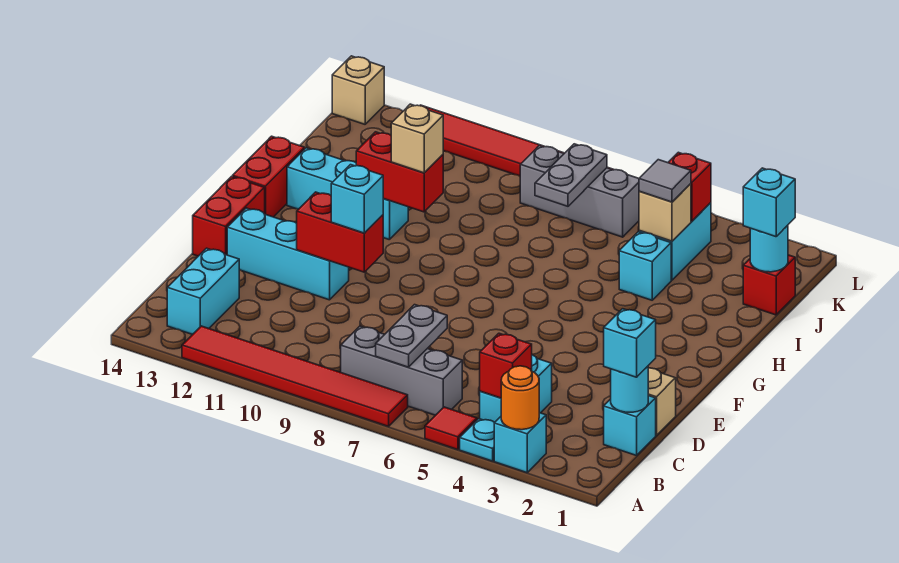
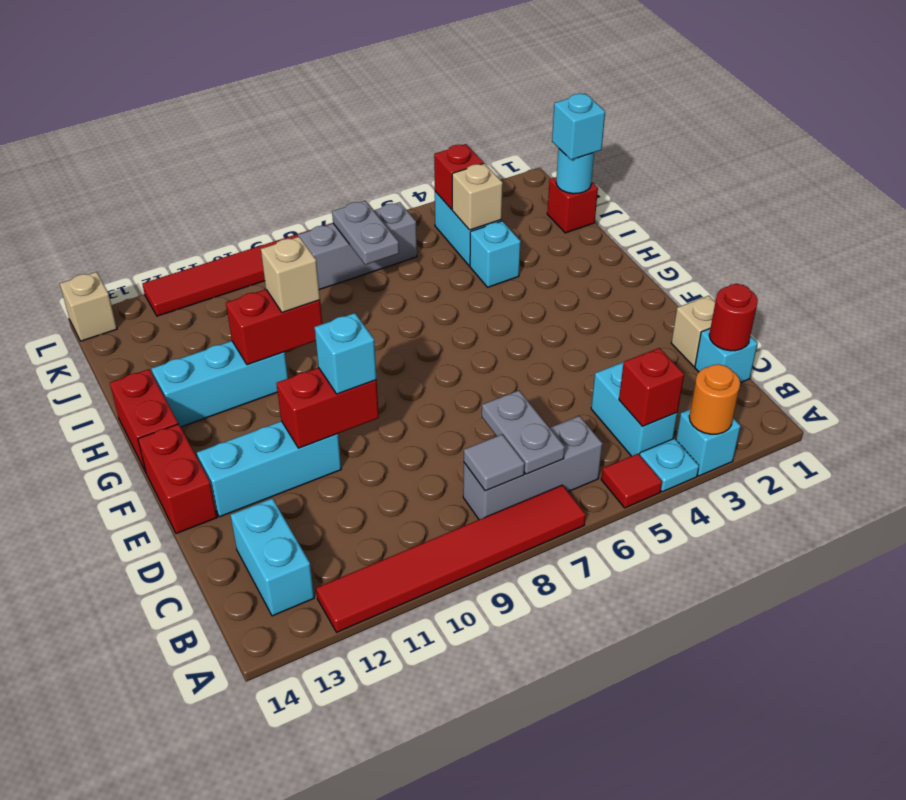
cyan 1x1 round brick [611,366,648,412] -> red 1x1 round brick [709,284,758,351]
cyan 1x1 brick [604,309,656,377] -> none
grey 1x1 tile [639,160,691,202] -> grey 1x1 tile moved to [464,434,525,491]

